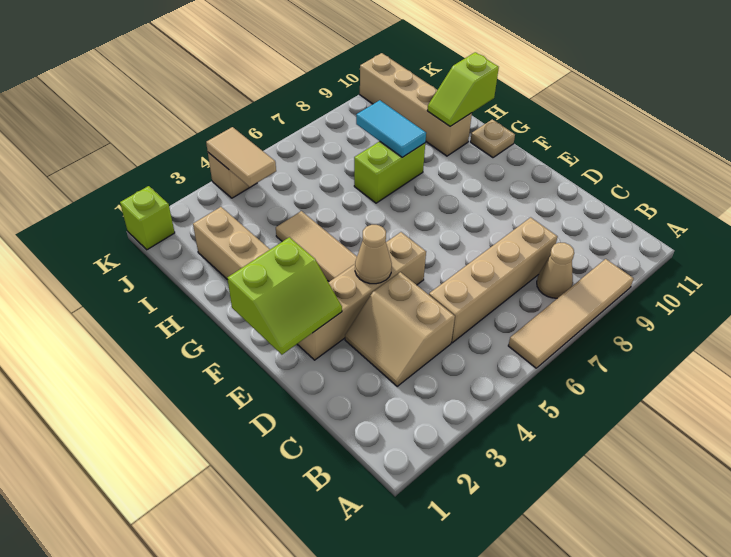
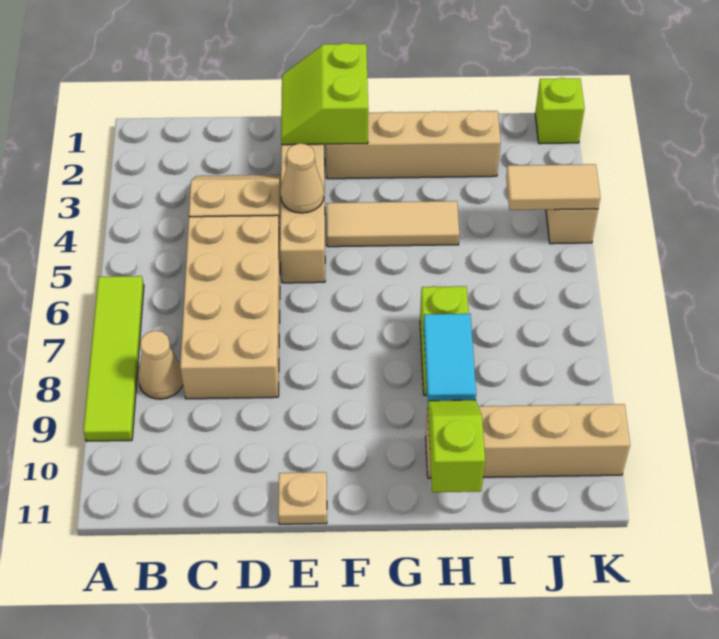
tan 1x4 tile [508,259,634,368] -> lime 1x4 tile [83,276,144,441]
tan 1x4 brick [429,217,558,343] -> tan 2x4 brick [180,215,280,399]
tan 1x1 plate [470,119,515,158] -> tan 1x1 plate moved to [278,472,327,524]
cyan 1x2 tile [356,100,426,157] -> cyan 1x2 tile turned to [424,314,476,402]

